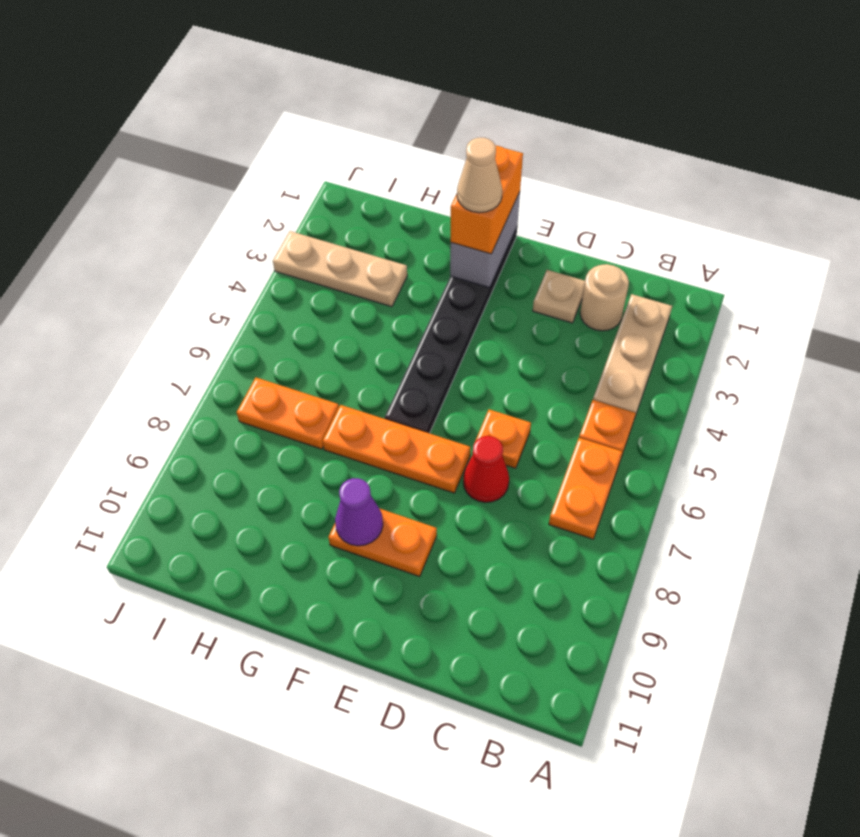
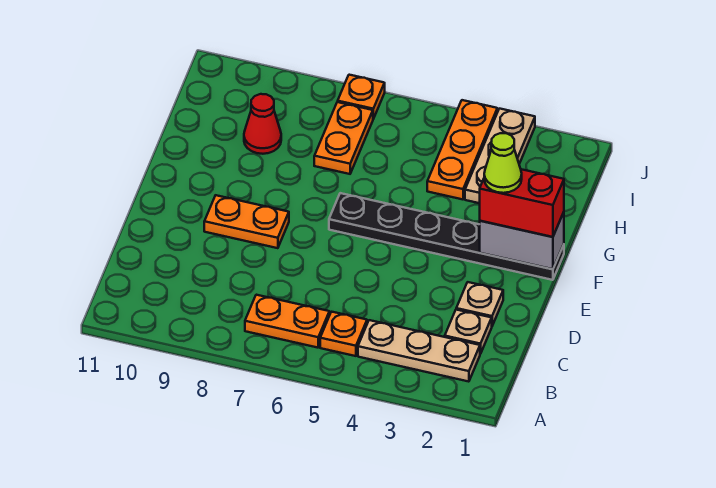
tan 1x1 round brick [580,264,629,331] -> tan 1x1 plate [445,310,492,354]
orange 1x1 plate [475,409,531,468] -> orange 1x1 plate moved to [338,75,385,119]
red 1x1 cone [463,436,509,502] -> red 1x1 cone moved to [244,94,281,154]
orange 1x3 plate [323,405,470,493] -> orange 1x3 plate moved to [427,100,497,199]
orange 1x2 plate [328,509,437,576] -> orange 1x2 plate turned to [204,195,289,248]
orange 1x2 brick [451,146,523,254] -> red 1x2 brick [480,169,564,237]
tan 1x1 cone [457,138,502,213] -> lime 1x1 cone [484,133,522,193]
purple 1x1 cone [335,478,383,546] -> none

